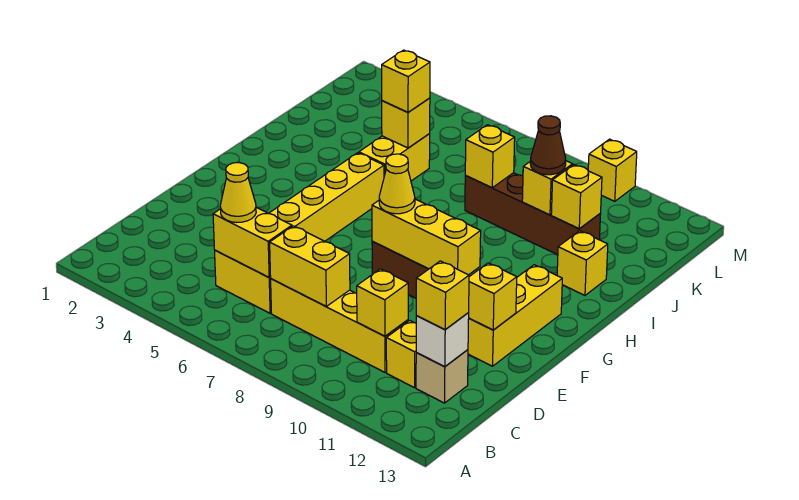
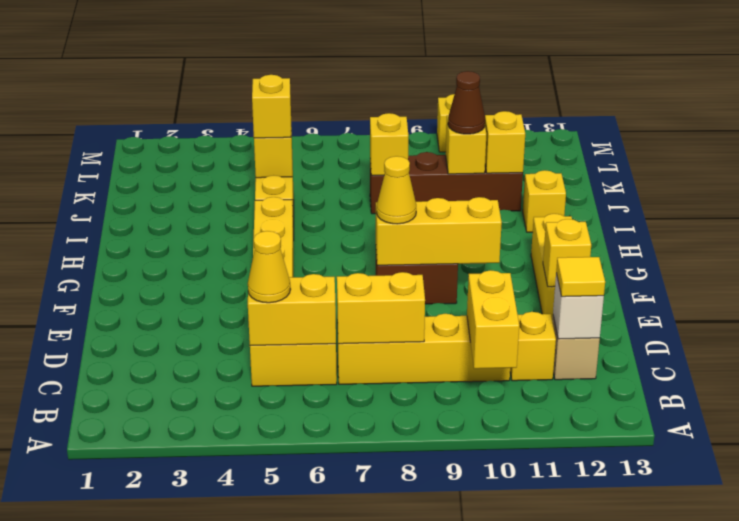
yellow 1x1 brick [357,269,408,336] -> yellow 1x2 brick [467,270,519,369]
yellow 1x1 brick [416,261,469,330] -> yellow 1x1 tile [556,257,605,297]

